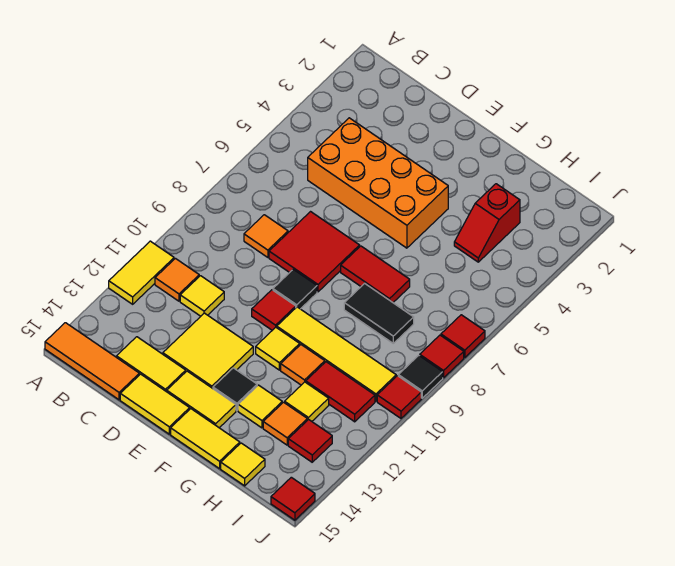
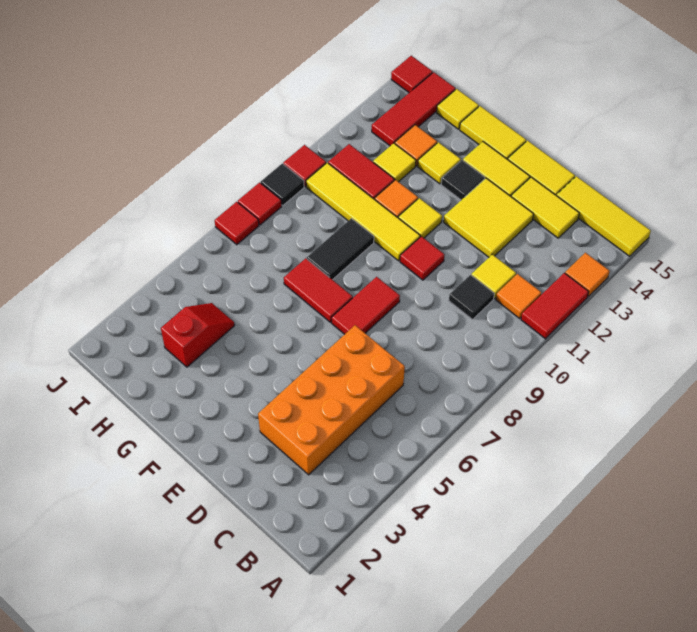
yellow 1x2 tile [109,241,174,304] -> red 1x2 tile [521,273,589,339]
orange 1x3 tile [45,323,139,400] -> yellow 1x3 tile [557,176,651,256]
orange 2x4 brick [308,118,448,248] -> orange 2x4 brick turned to [258,325,405,475]
orange 1x1 tile [244,215,288,257] -> orange 1x1 tile moved to [565,253,610,297]
red 2x2 tile [269,212,360,292] -> red 1x2 tile [332,277,400,334]
black 1x1 tile [273,269,317,309] -> black 1x1 tile moved to [449,275,494,320]
black 1x2 tile [344,283,414,343] -> black 1x2 tile turned to [307,218,374,280]
red 1x1 tile [288,419,332,462] -> red 1x3 tile [372,72,456,146]

